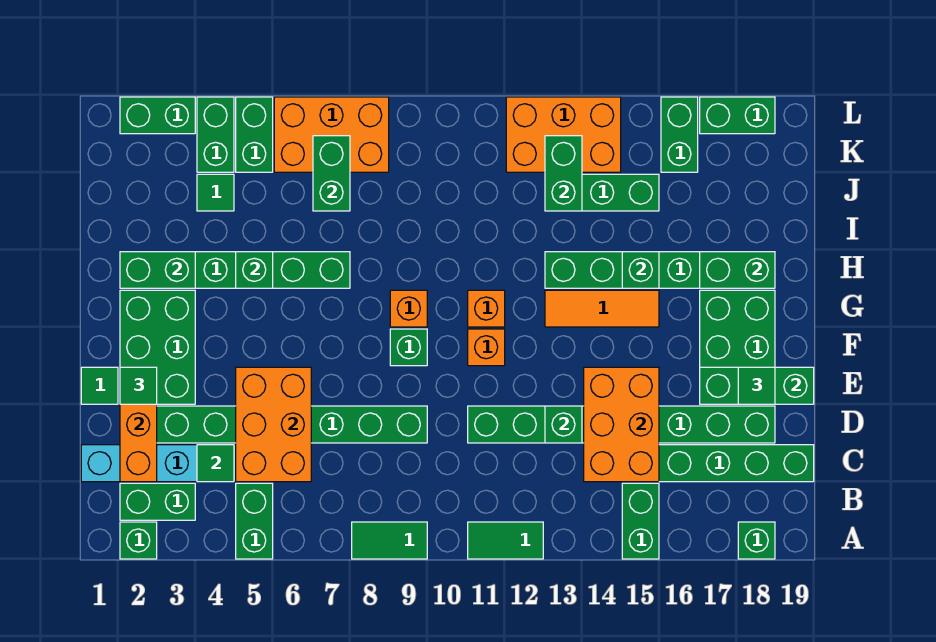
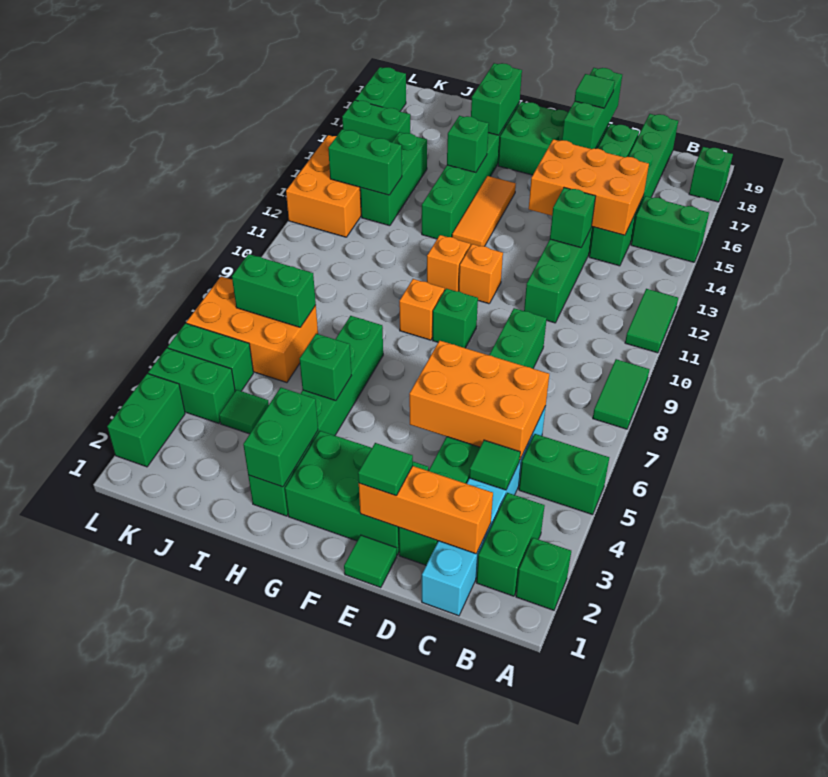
orange 2x3 brick [274,97,389,172] -> orange 2x3 brick turned to [186,276,318,383]

